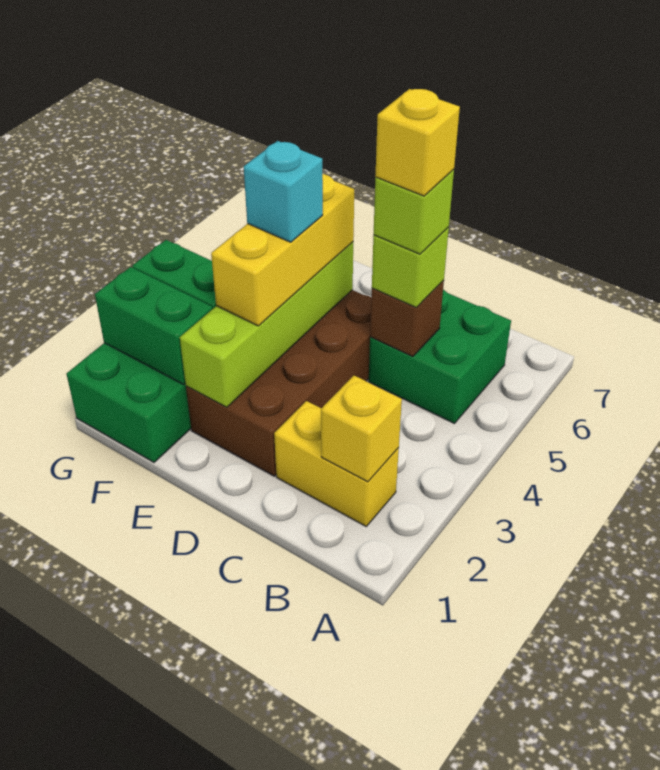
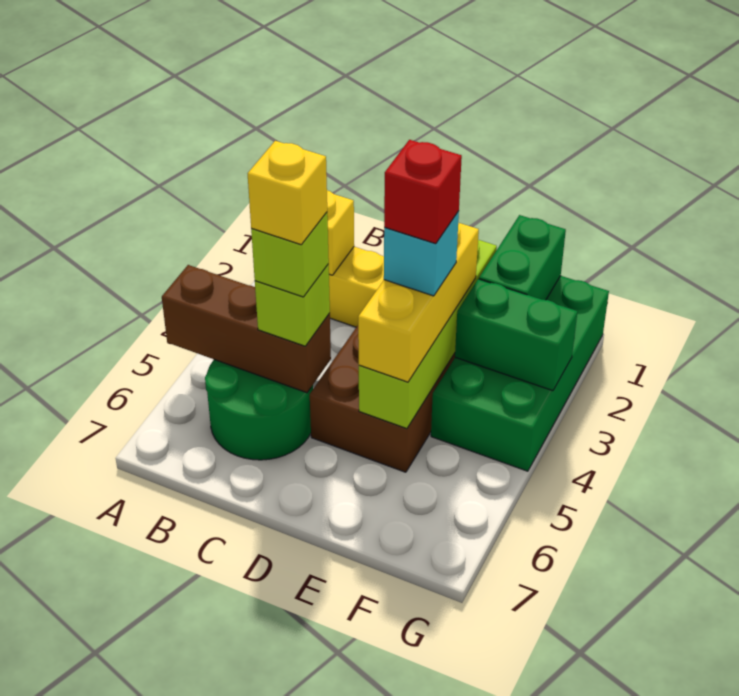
green 2x2 brick [369,290,511,424] -> green 2x2 round brick [205,360,313,460]
brown 1x1 brick [370,280,444,357] -> brown 1x3 brick [162,265,331,393]
none -> red 1x1 brick [384,140,462,244]
green 1x2 brick [95,267,213,384] -> green 1x2 brick turned to [479,215,566,300]

